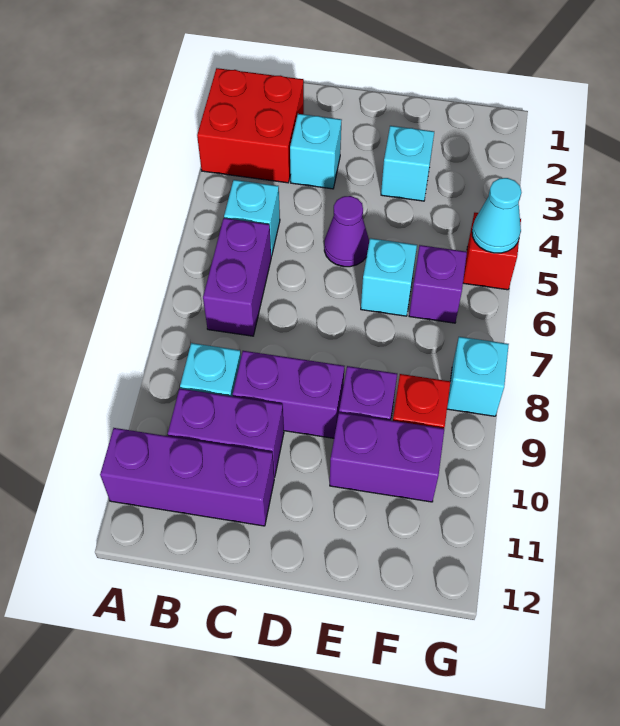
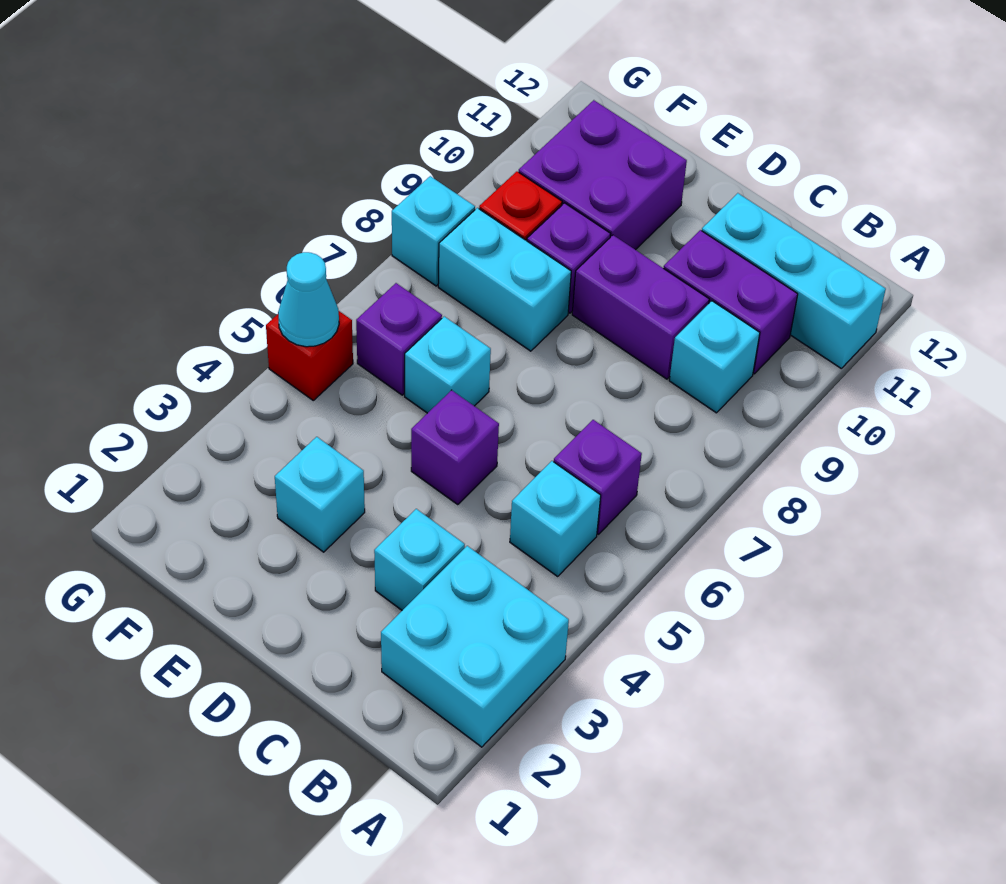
red 2x2 brick [197,68,304,183] -> cyan 2x2 brick [381,546,569,747]
purple 1x3 brick [100,428,274,526] -> cyan 1x3 brick [702,193,886,368]
purple 1x2 brick [203,218,271,336] -> purple 1x1 brick [554,420,642,534]
purple 1x1 cone [324,196,369,267] -> purple 1x1 brick [411,390,499,504]
none -> cyan 1x2 brick [438,208,571,351]
purple 1x2 brick [330,413,444,502] -> purple 2x2 brick [519,100,687,250]

